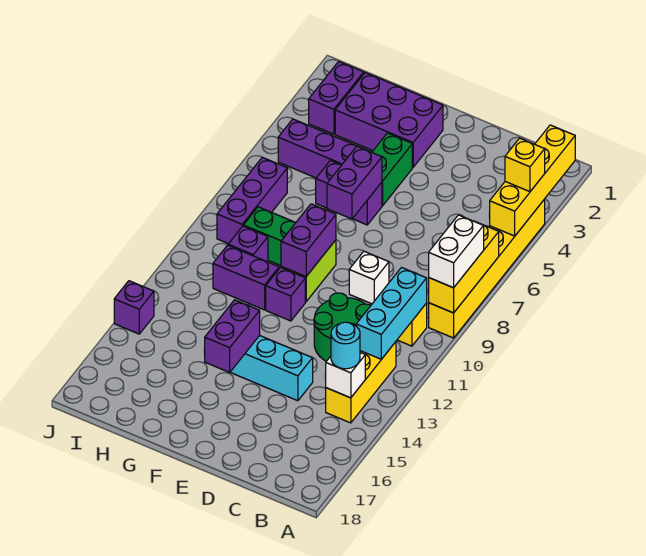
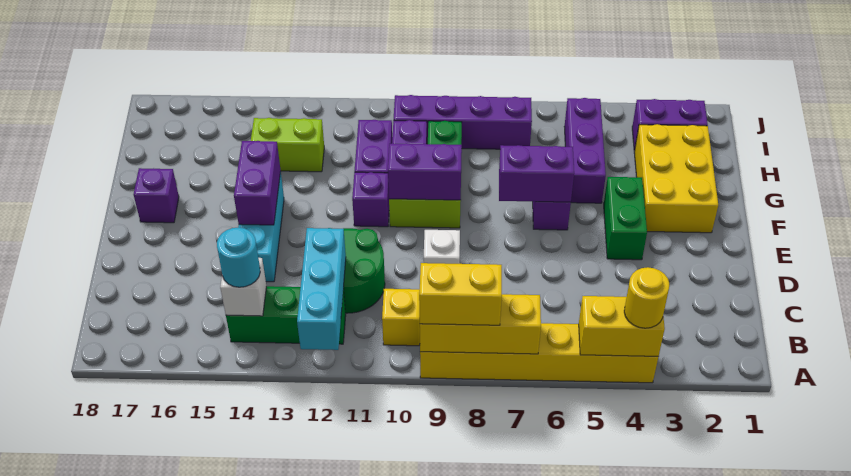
yellow 1x4 brick [489,125,575,236] -> yellow 1x2 brick [579,296,665,356]
yellow 1x1 brick [505,138,545,192] -> yellow 1x1 round brick [624,267,669,328]
white 1x2 brick [429,215,484,288] -> yellow 1x2 brick [419,263,502,325]
cyan 1x3 brick [356,268,427,359] -> cyan 1x3 brick turned to [297,228,346,350]
yellow 1x3 brick [326,342,396,423] -> green 1x3 brick [226,286,346,344]
purple 2x3 brick [335,73,443,167] -> yellow 2x3 brick [634,124,718,233]
green 1x2 brick [372,133,412,206] -> green 1x2 brick turned to [604,177,647,260]
purple 1x2 brick [204,300,260,372] -> purple 1x2 brick turned to [234,141,281,225]
none -> lime 1x2 brick [251,118,324,172]
purple 1x3 brick [217,157,287,244] -> purple 1x4 brick [394,95,532,149]
purple 1x1 brick [114,281,154,334] -> purple 1x1 brick moved to [134,168,179,223]

